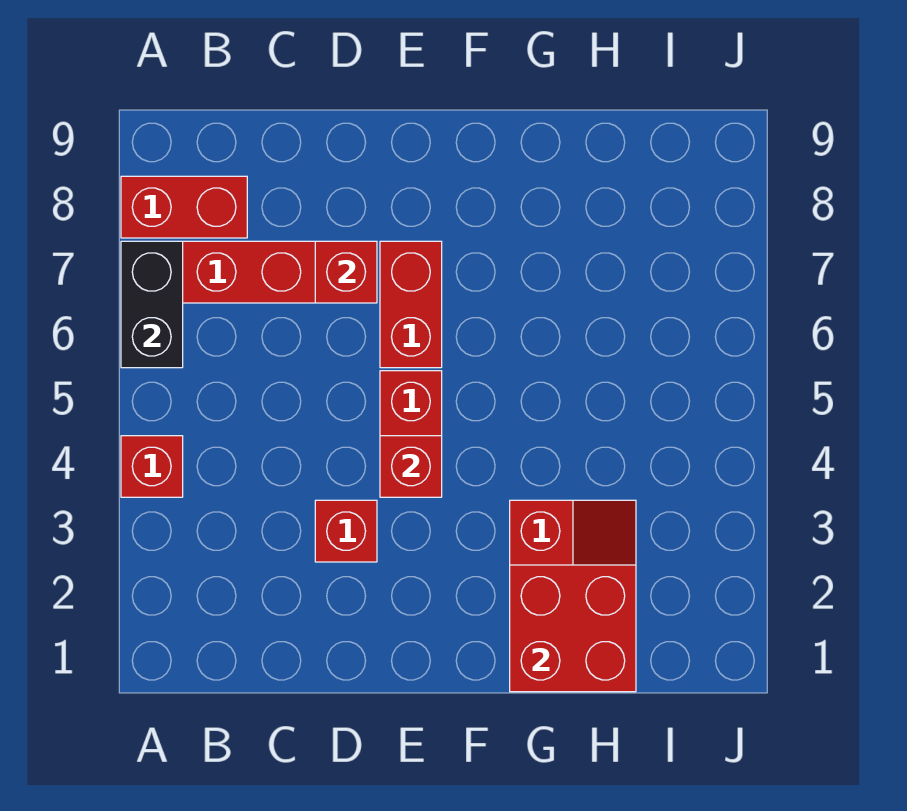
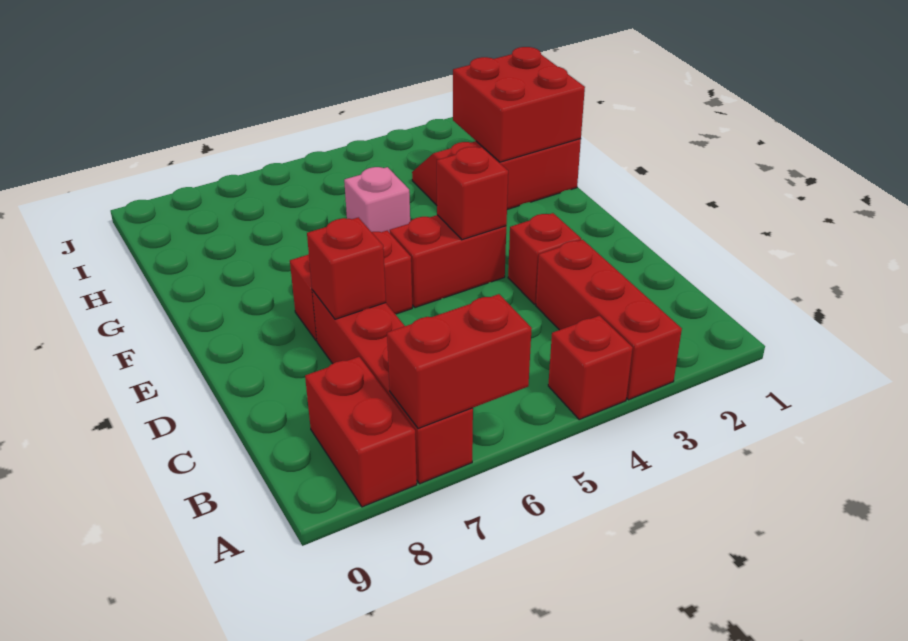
none -> red 1x3 brick [536,240,682,400]
black 1x2 brick [121,241,183,368] -> red 1x2 brick [387,294,532,428]
none -> pink 1x1 brick [344,167,410,233]

